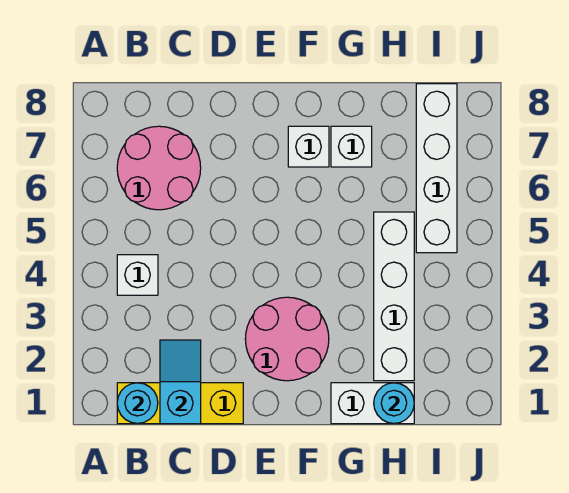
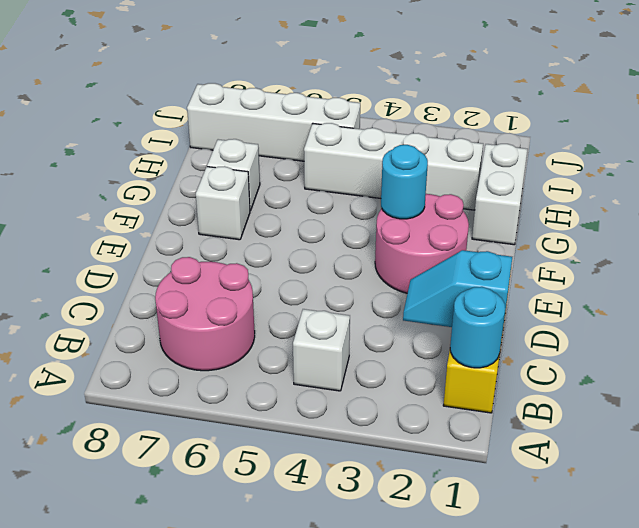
cyan 1x1 round brick [374,383,414,423] -> cyan 1x1 round brick moved to [381,145,428,219]

